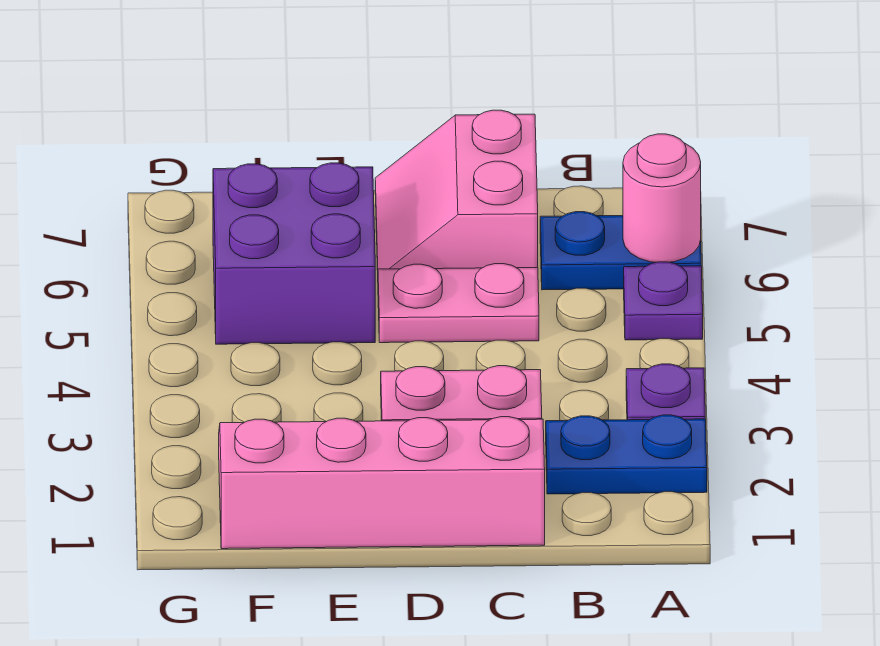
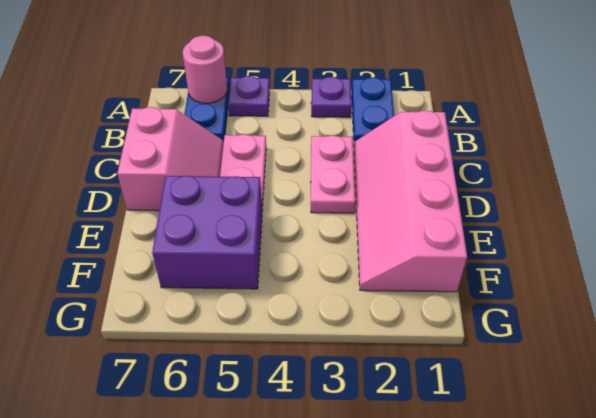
pink 2x2 slope [375,110,538,270] -> pink 2x2 slope turned to [117,107,223,211]

